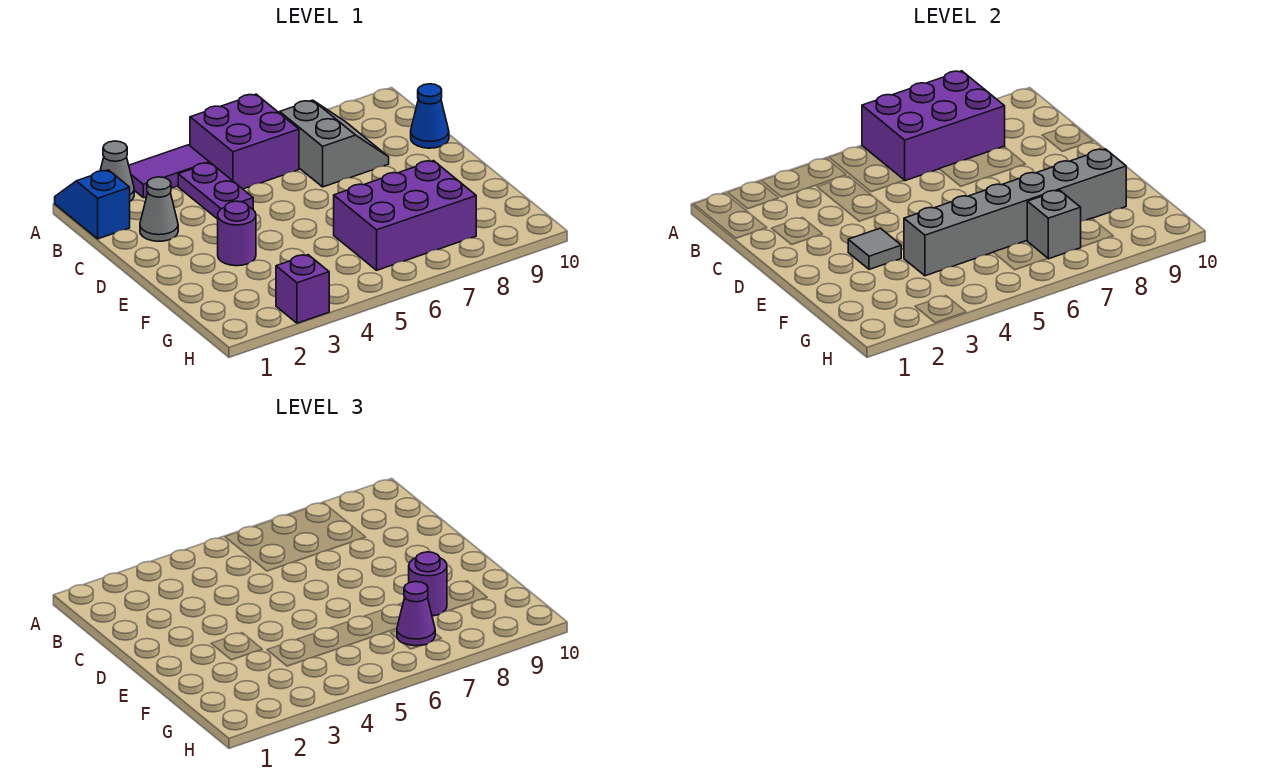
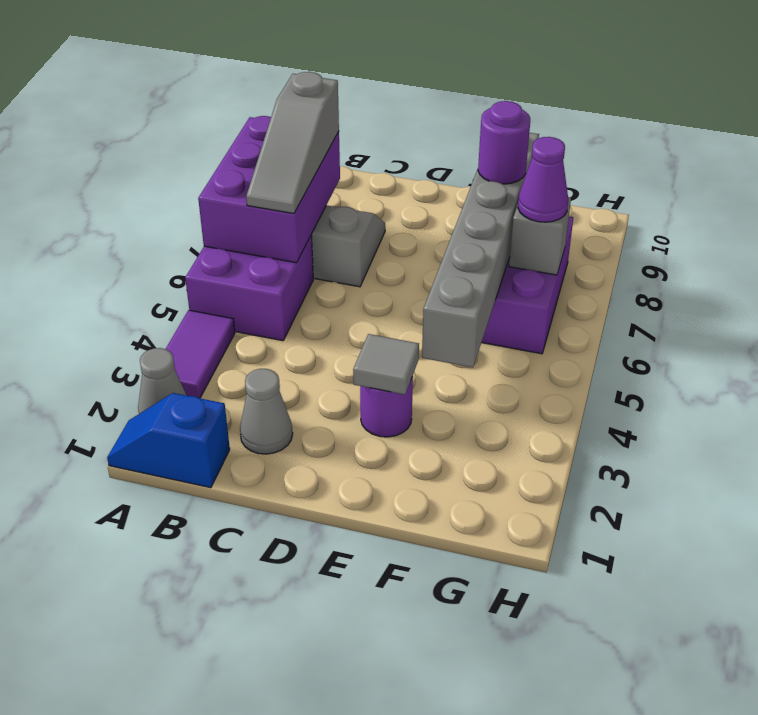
purple 1x2 plate [178,163,253,219] -> none
none -> grey 1x3 slope [246,72,339,214]
blue 1x1 cone [411,84,449,148] -> none
purple 1x1 brick [276,255,329,323] -> none

